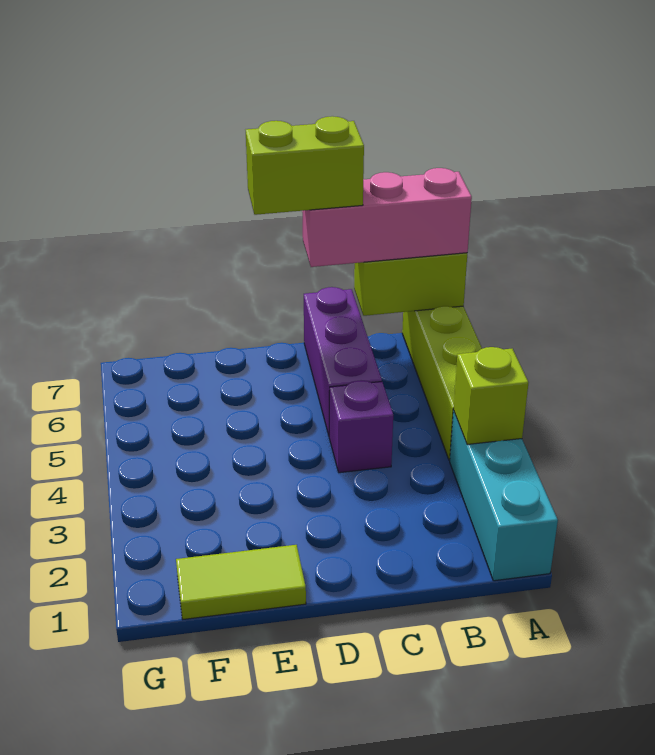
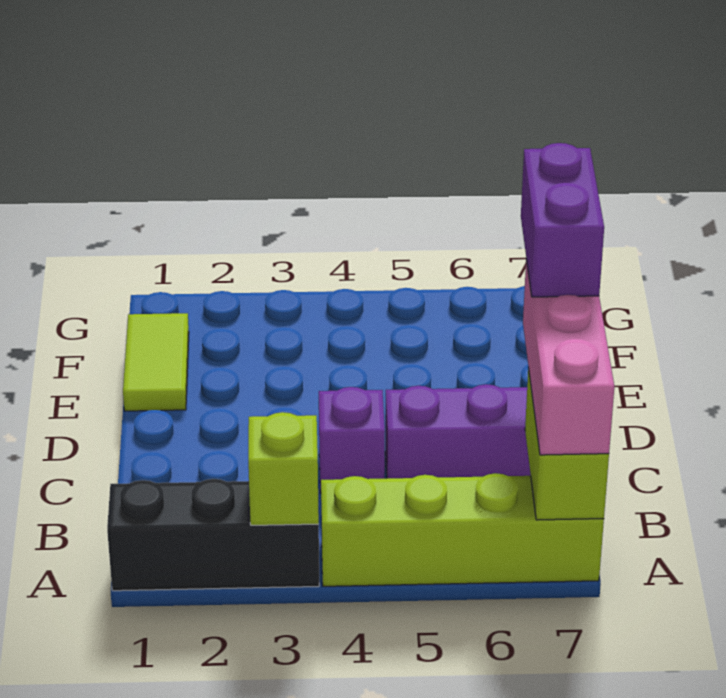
cyan 1x3 brick [450,411,558,581] -> black 1x3 brick [107,479,319,591]
lime 1x2 brick [246,116,364,215] -> purple 1x2 brick [521,143,604,297]

